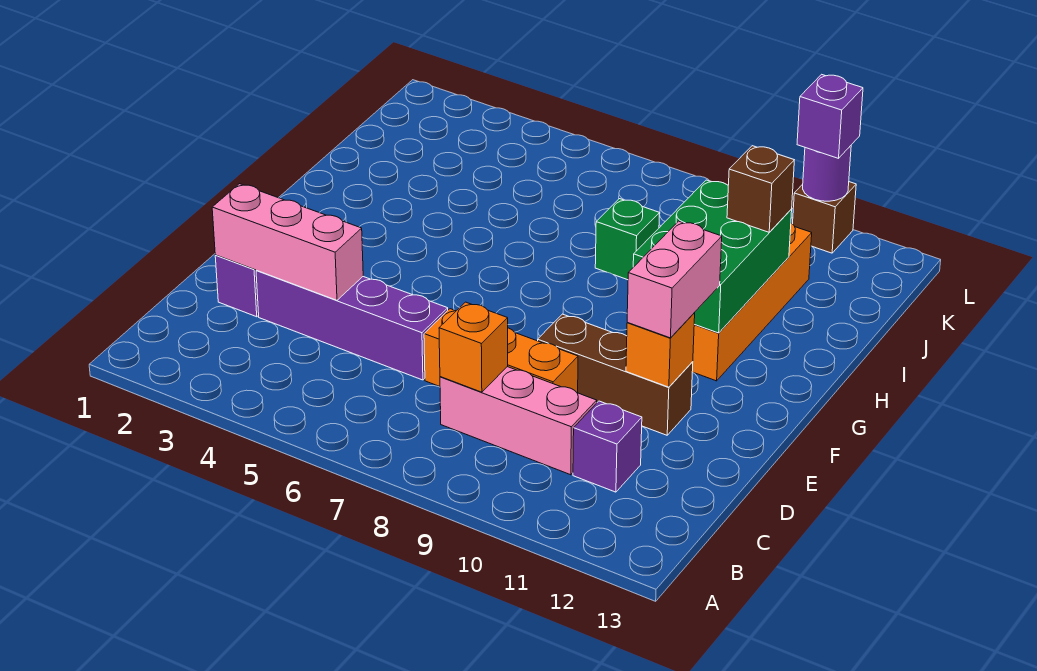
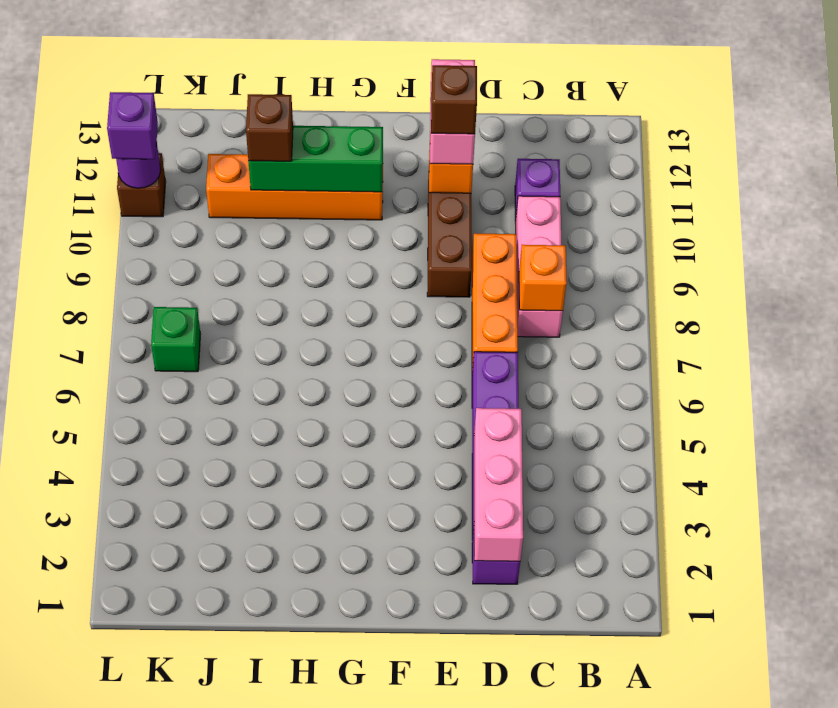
pink 1x2 brick [627,221,722,338] -> pink 1x2 brick turned to [430,59,475,164]
none -> brown 1x1 brick [431,65,477,134]
green 2x3 brick [633,180,792,333] -> green 1x3 brick [248,126,383,192]
green 1x1 brick [595,199,660,280] -> green 1x1 brick moved to [151,307,200,372]

